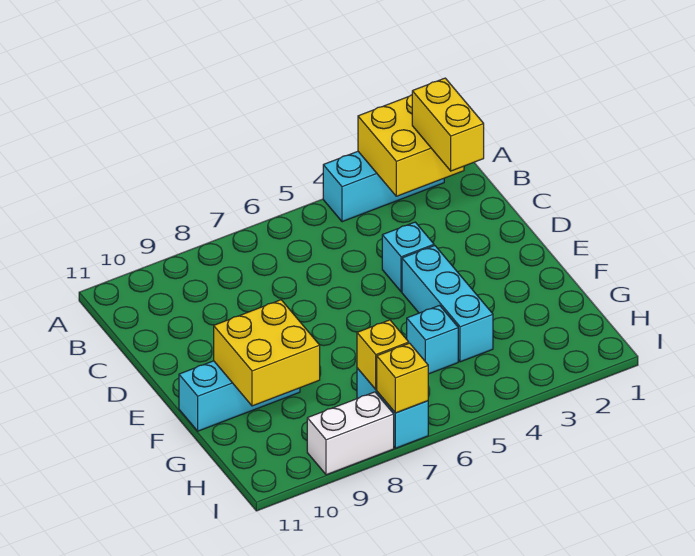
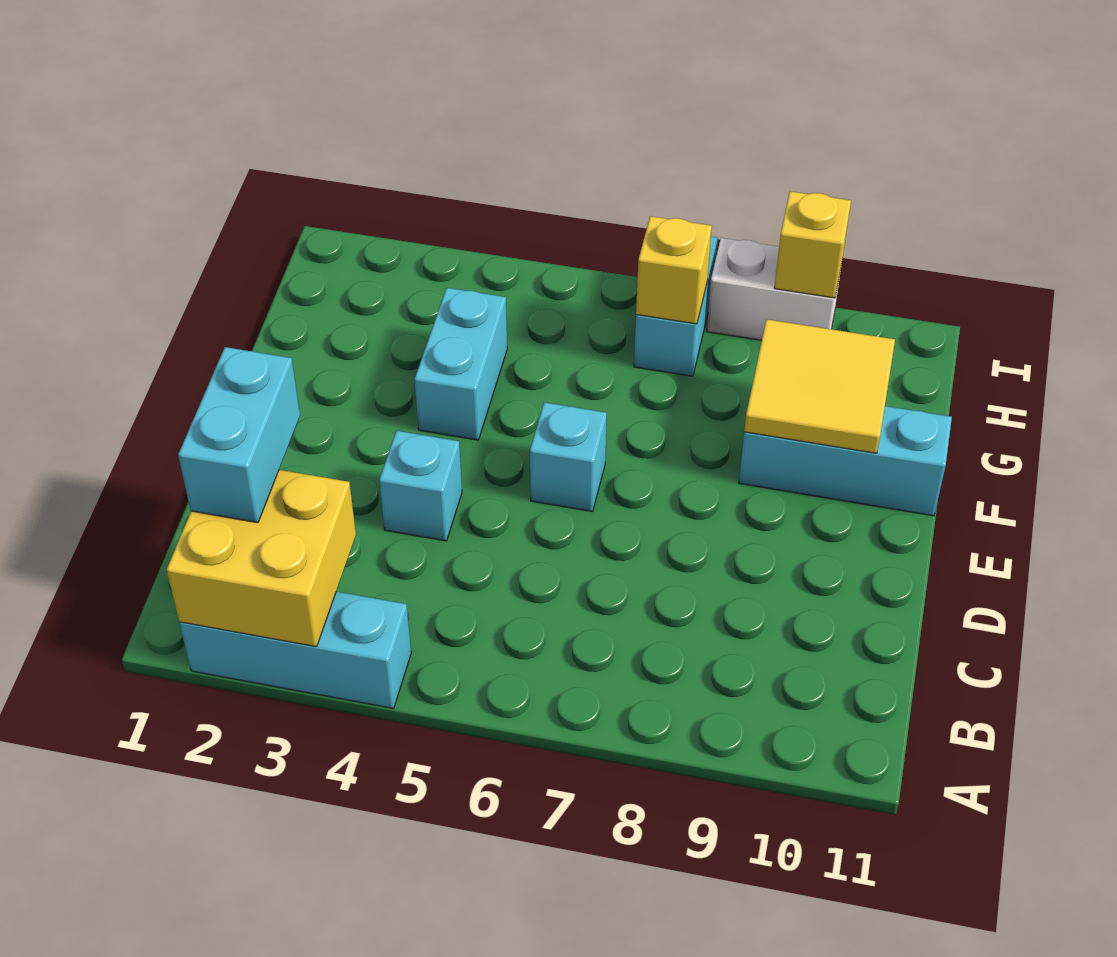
yellow 1x2 brick [412,78,484,171] -> cyan 1x2 brick [178,347,300,523]
cyan 1x3 brick [402,246,493,362] -> cyan 1x2 brick [415,288,507,440]
yellow 2x2 brick [214,300,320,406] -> yellow 2x2 tile [744,319,895,453]
cyan 1x1 brick [407,305,458,374] -> cyan 1x1 brick moved to [530,402,607,512]
yellow 1x1 brick [377,343,428,413] -> yellow 1x1 brick moved to [774,191,851,298]

